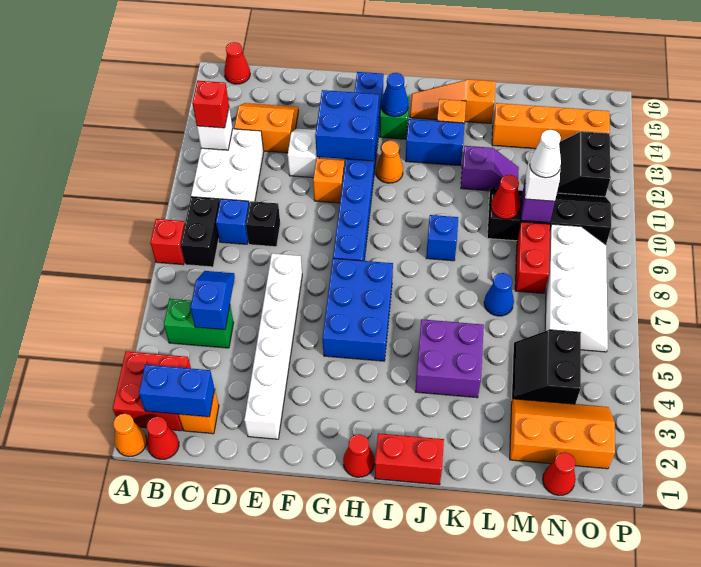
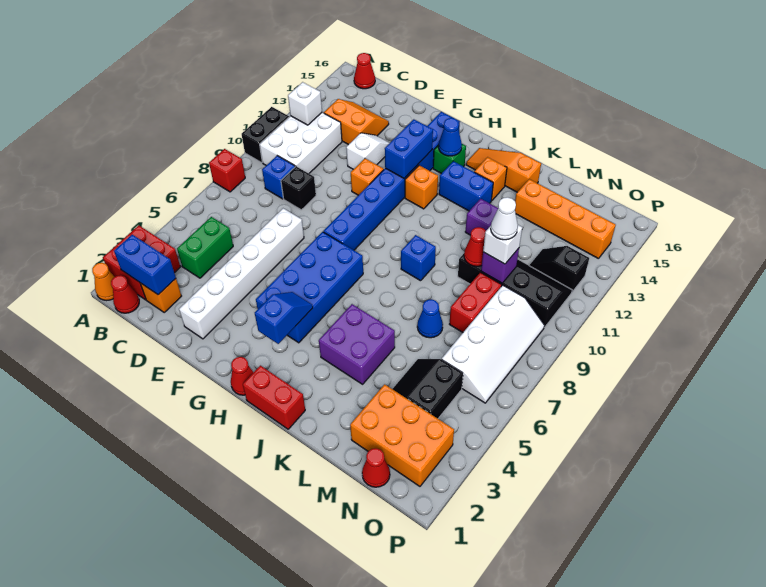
green 1x2 brick [164,299,234,348] -> green 1x2 brick turned to [177,217,233,278]
black 1x2 brick [181,197,220,267] -> black 1x2 brick moved to [242,107,289,163]
red 1x1 brick [192,81,229,128] -> none
blue 1x2 slope [190,271,235,330] -> blue 1x2 slope moved to [255,292,313,344]
blue 2x2 brick [315,90,379,161] -> blue 1x2 brick [385,119,433,178]
blue 2x3 brick [322,258,393,361] -> blue 2x4 brick [256,232,363,343]
orange 1x1 cone [376,141,403,183] -> orange 1x1 brick [405,165,438,209]
orange 2x3 slope [510,399,615,469] -> orange 2x3 brick [350,384,454,486]
black 2x2 slope [557,131,611,197] -> black 1x2 slope [529,246,589,292]

